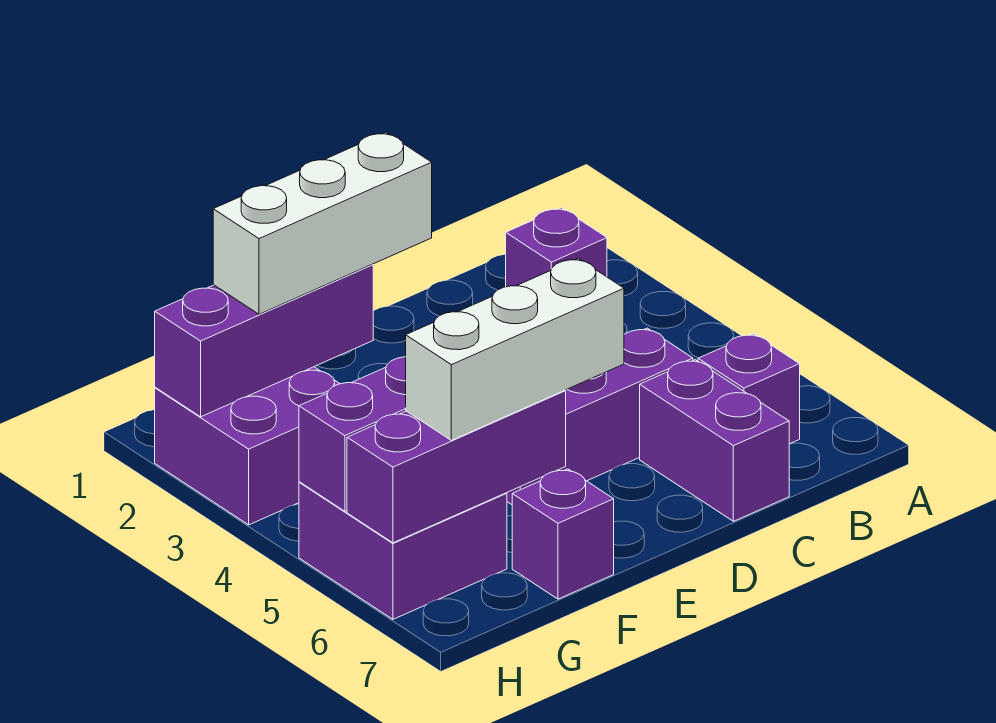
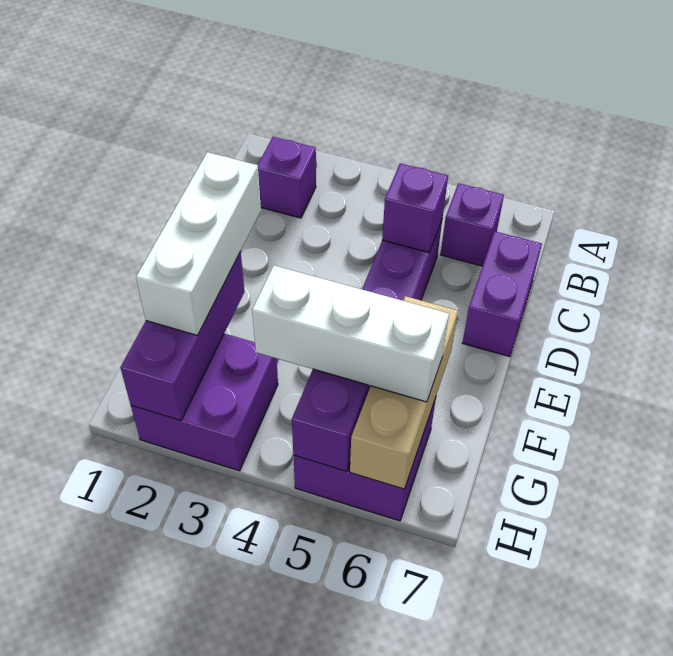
purple 1x2 brick [640,360,789,521] -> purple 1x2 brick turned to [462,231,542,357]
white 1x3 brick [406,258,624,440] -> white 1x3 brick turned to [252,266,449,402]
purple 1x3 brick [347,390,566,543] -> tan 1x3 brick [350,296,458,489]
purple 1x1 brick [512,469,614,599] -> purple 1x1 brick moved to [382,163,448,252]

